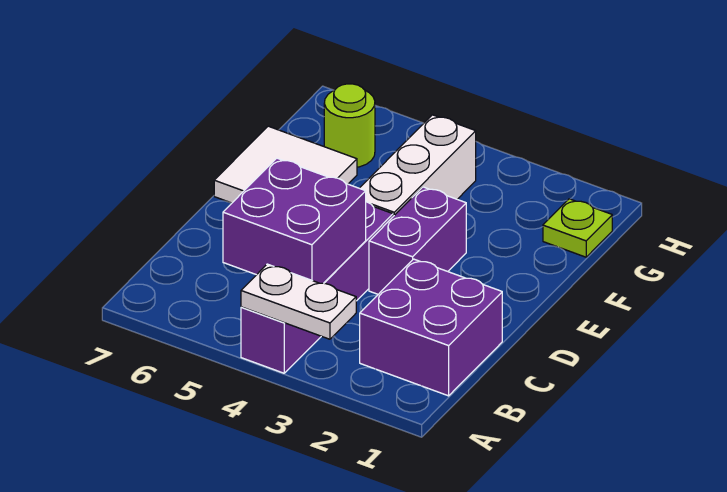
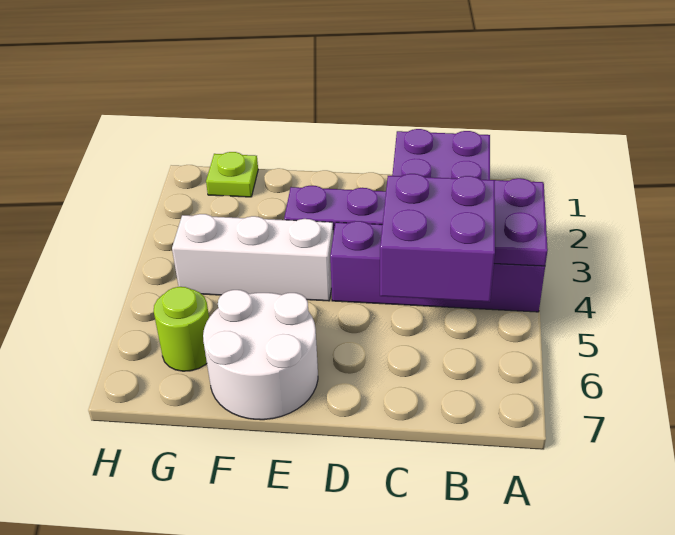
white 1x2 plate [241,264,356,339] -> purple 1x2 plate [494,178,548,266]
white 2x2 tile [214,126,357,203] -> white 2x2 round brick [203,290,318,420]

